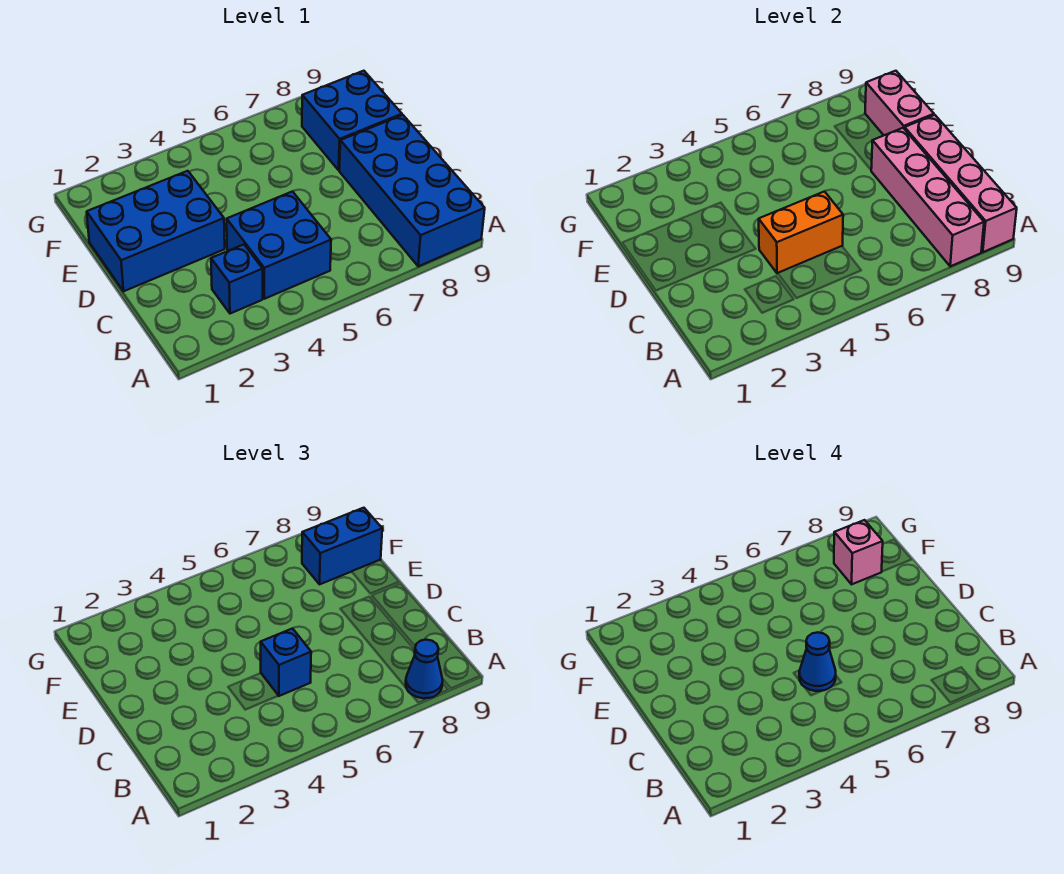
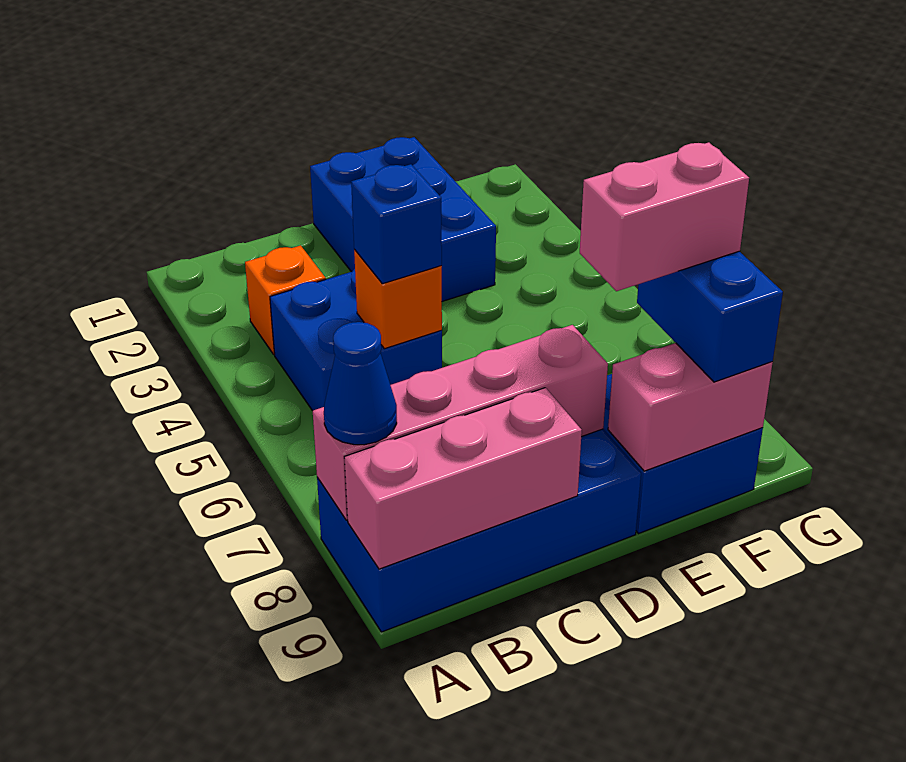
pink 1x4 brick [905,115,1017,252] -> pink 1x3 brick [344,388,582,569]
blue 1x1 brick [211,244,263,314] -> orange 1x1 brick [245,245,326,355]
orange 1x2 brick [759,191,843,273] -> orange 1x1 brick [354,249,442,349]
blue 1x1 cone [799,632,836,691] -> none
pink 1x1 brick [834,520,883,584] -> pink 1x2 brick [580,142,749,291]

